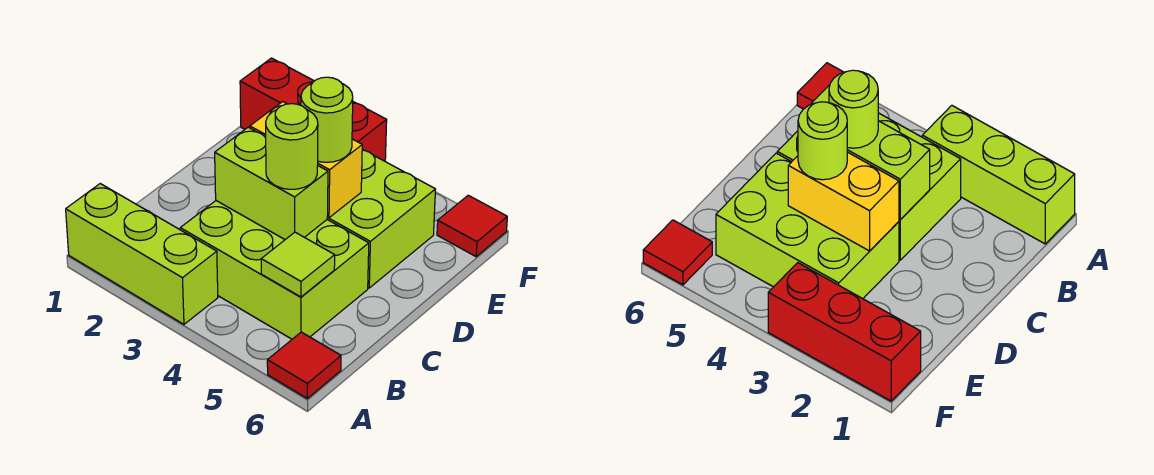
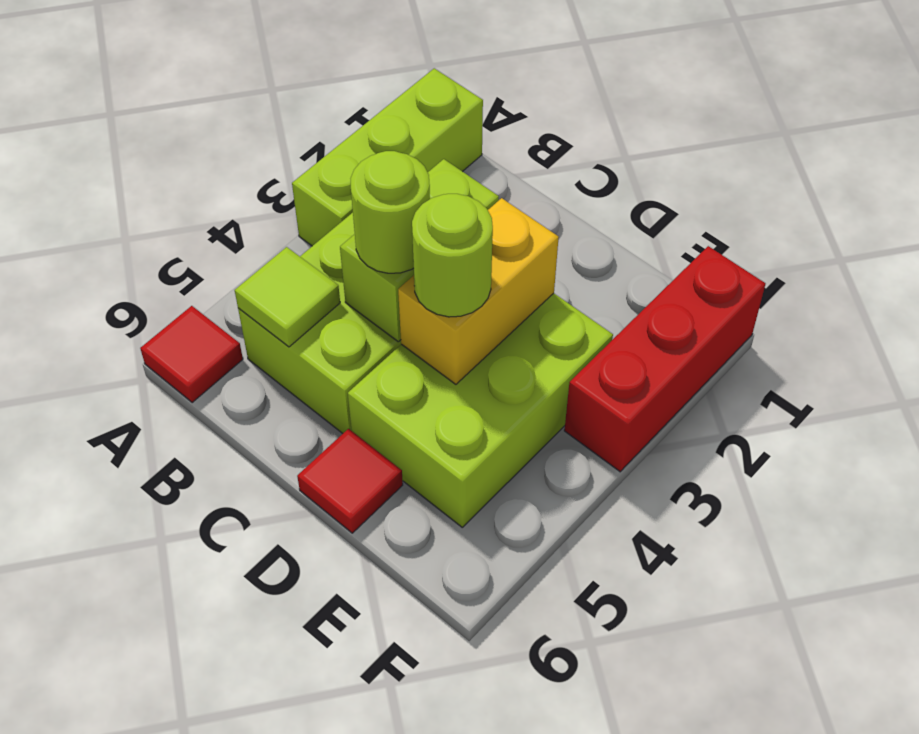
red 1x1 tile [437,195,507,257] -> red 1x1 tile moved to [297,429,403,533]

